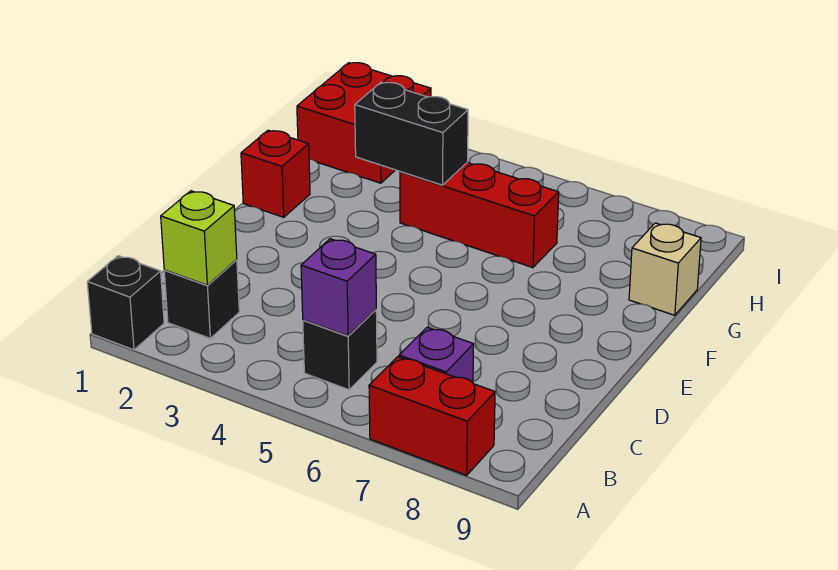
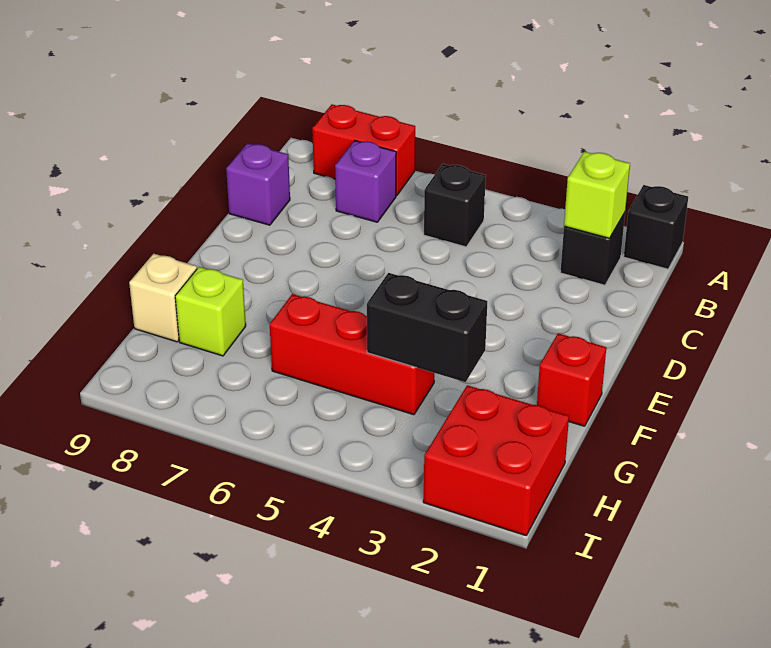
purple 1x1 brick [301,239,376,336] -> purple 1x1 brick moved to [226,143,290,225]
none -> lime 1x1 brick [175,267,246,356]

